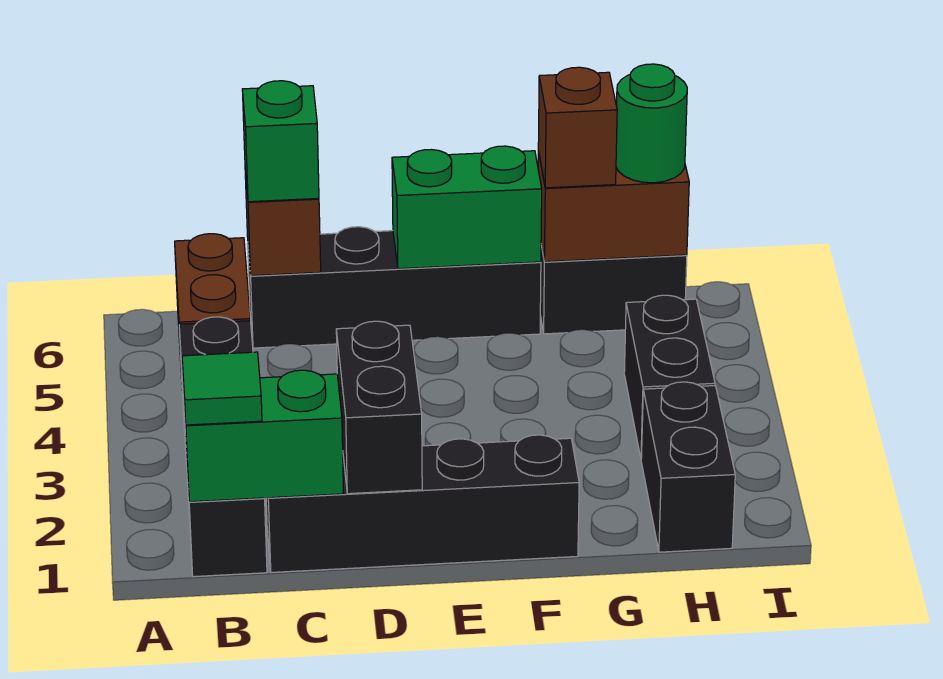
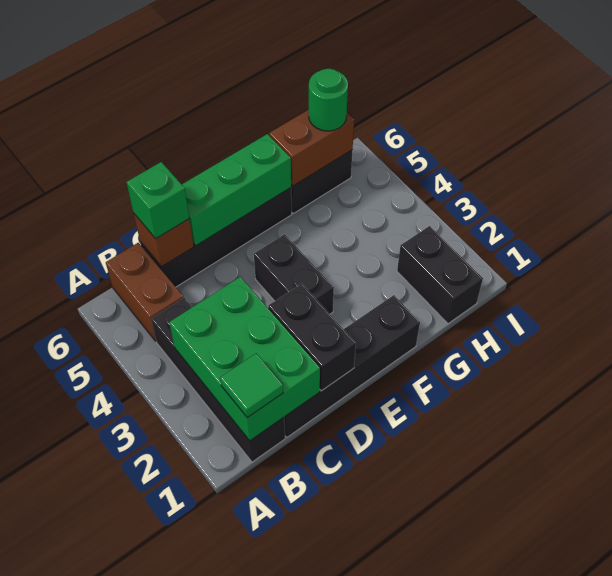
green 1x2 brick [184,370,344,502] -> green 2x3 brick [169,277,320,441]
green 1x2 brick [392,146,542,269] -> green 1x3 brick [182,134,291,246]
brown 1x1 brick [538,67,617,188] -> none
black 1x2 brick [624,295,715,458] -> black 1x2 brick moved to [254,234,334,314]

